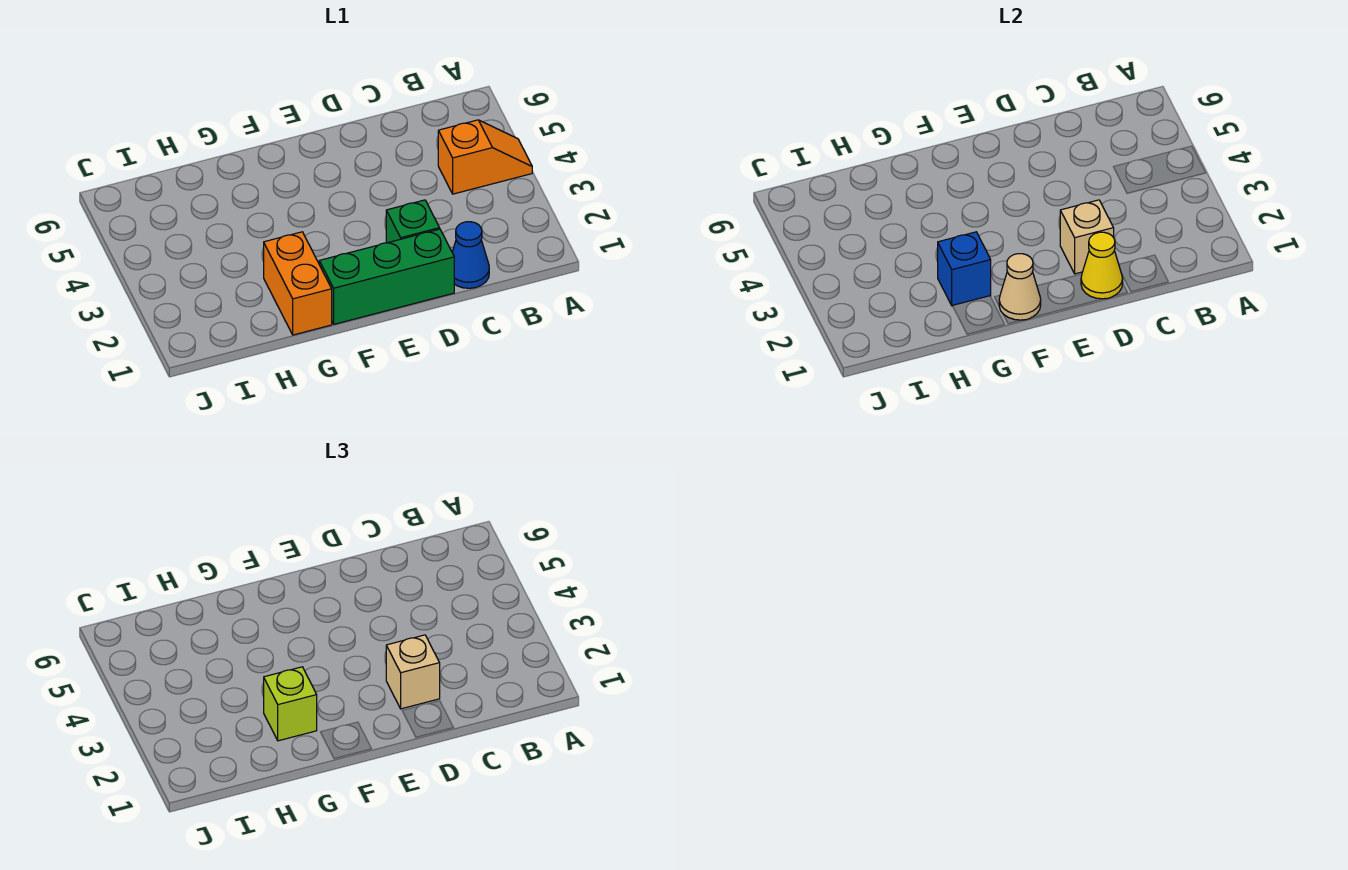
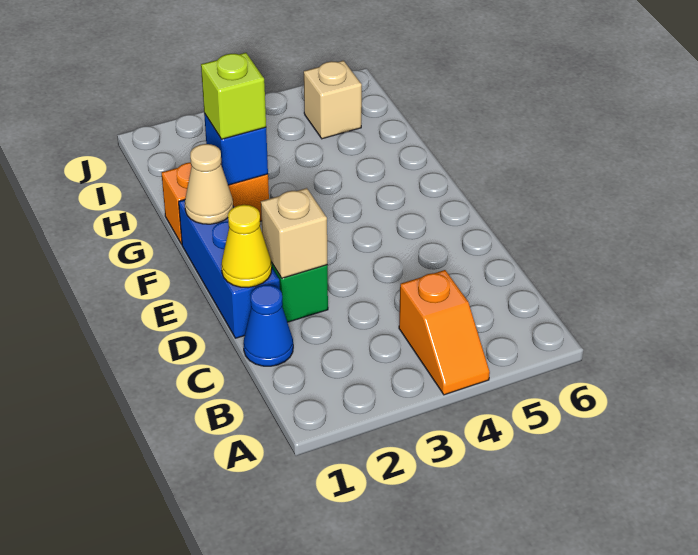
green 1x3 brick [319,229,454,324] -> blue 1x3 brick [179,200,280,338]
tan 1x1 brick [386,635,440,709] -> tan 1x1 brick moved to [304,61,362,139]

